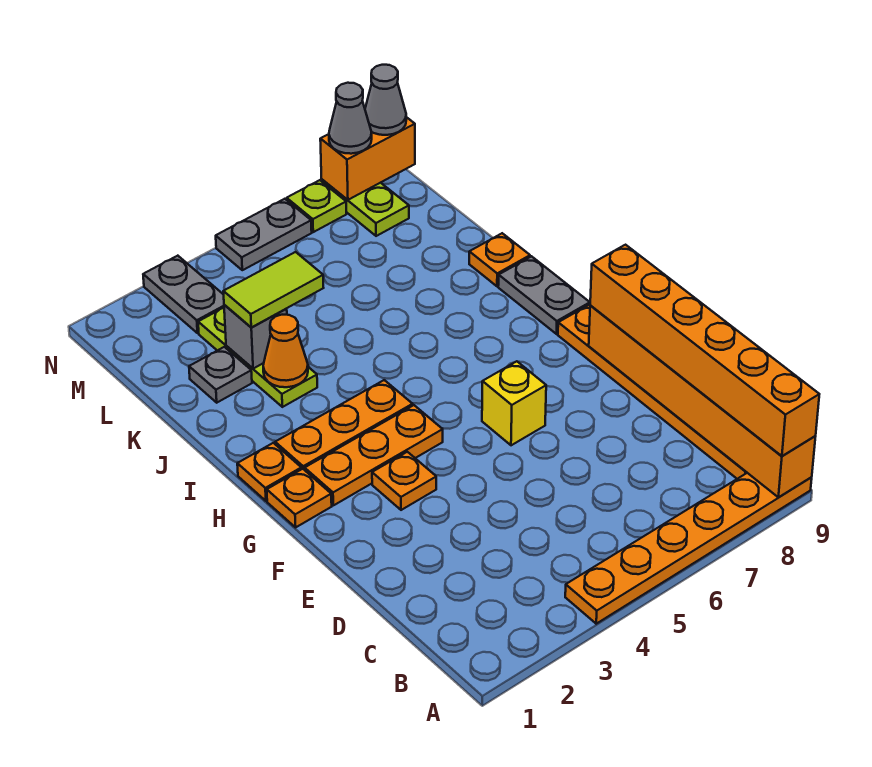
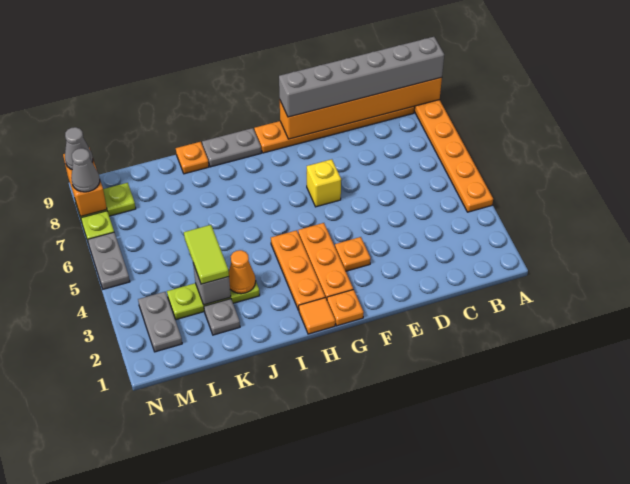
orange 1x6 brick [590,245,819,456] -> grey 1x6 brick [279,37,444,117]
orange 1x1 plate [237,443,301,501] -> orange 1x1 tile [299,298,335,334]
grey 1x2 plate [143,256,224,333] -> grey 1x2 plate turned to [138,292,182,352]

